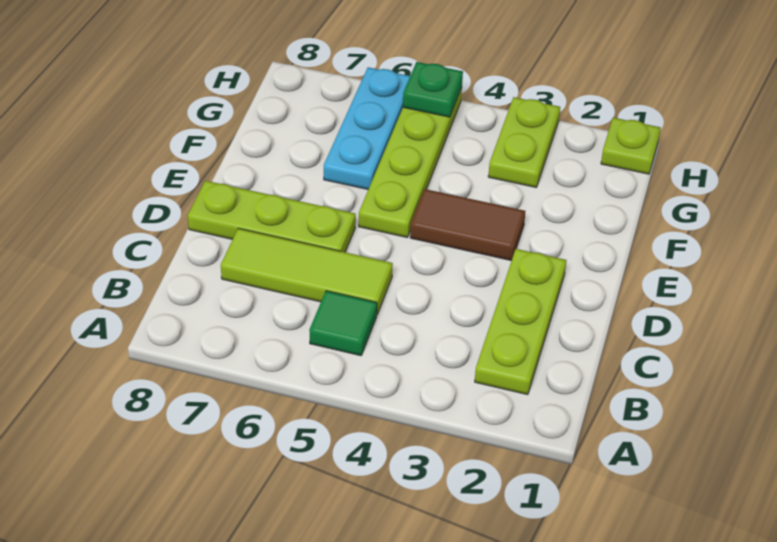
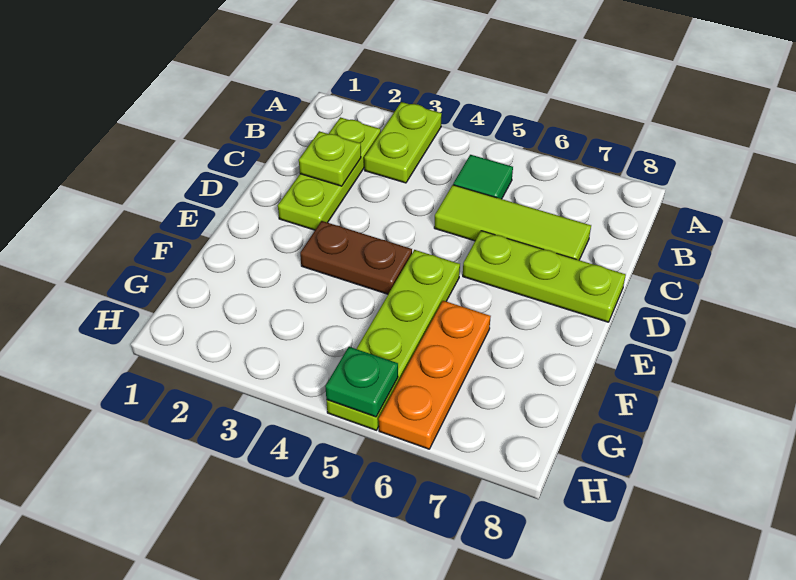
brown 1x2 tile [410,189,525,261] -> brown 1x2 plate [300,221,412,294]
cyan 1x3 plate [324,67,410,189] -> orange 1x3 plate [379,301,491,449]
lime 1x2 plate [488,97,560,187] -> lime 1x2 plate moved to [364,102,442,183]
lime 1x1 plate [601,118,661,174] -> lime 1x1 plate moved to [299,131,361,186]

